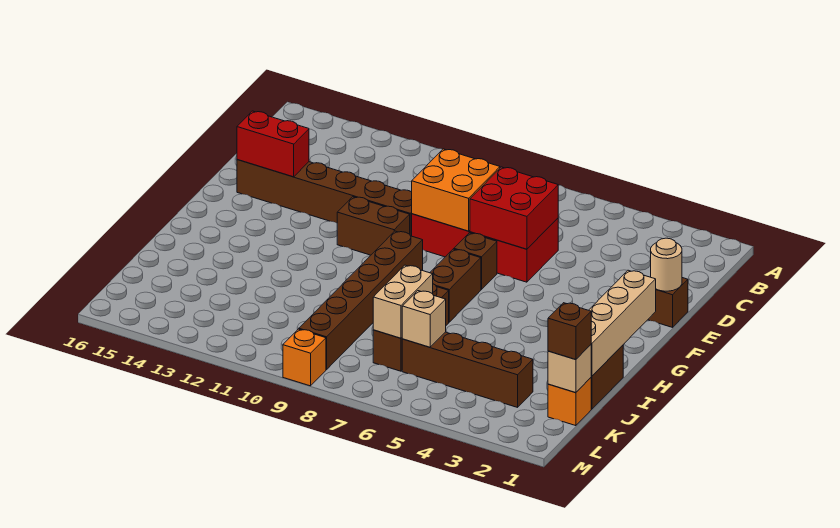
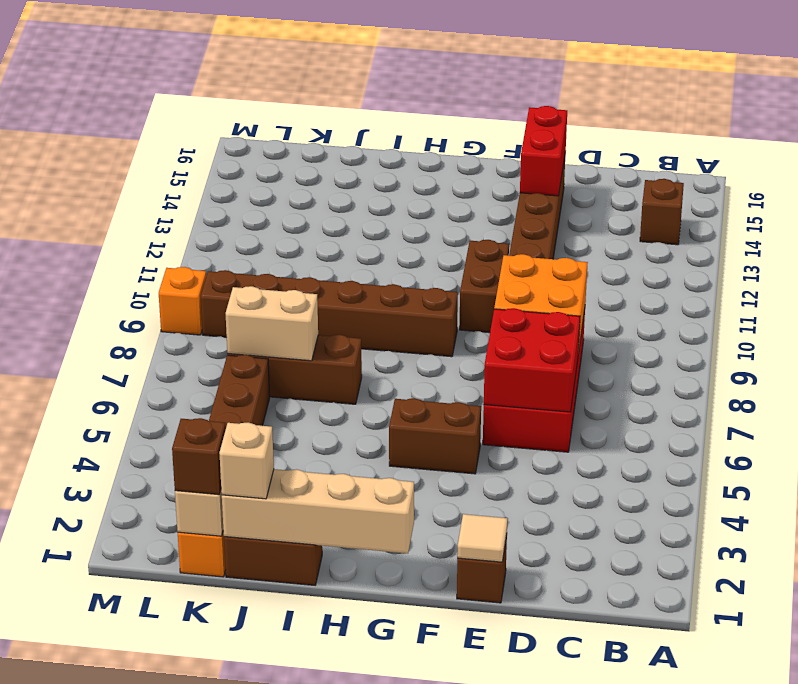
tan 1x1 round brick [651,238,682,291] -> tan 1x1 tile [457,514,507,562]
brown 1x1 brick [454,233,497,290] -> brown 1x1 brick moved to [640,179,684,245]
brown 1x2 brick [430,249,481,322] -> brown 1x2 brick moved to [389,398,481,474]
tan 1x1 brick [402,291,446,347] -> tan 1x1 brick moved to [219,423,274,499]

